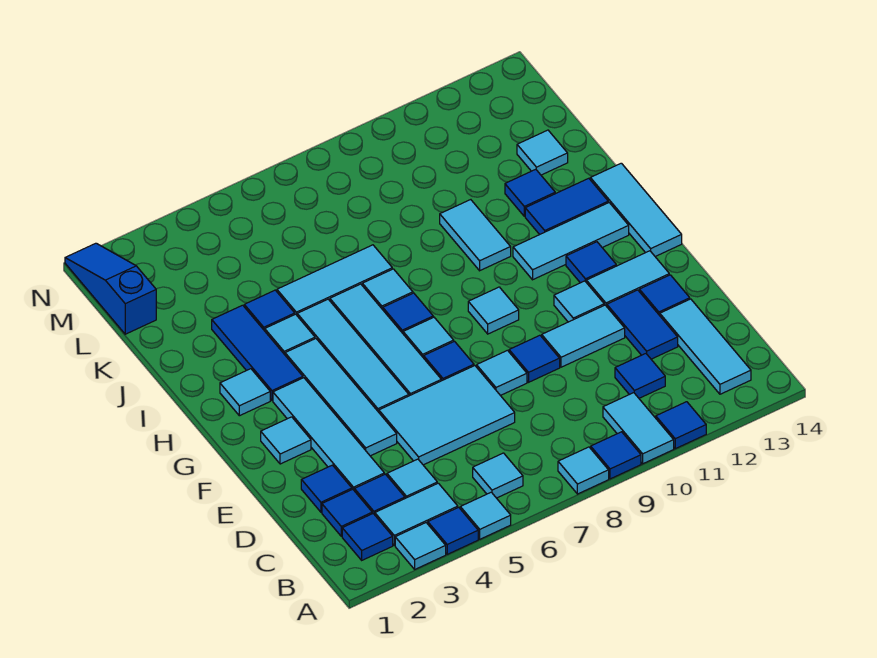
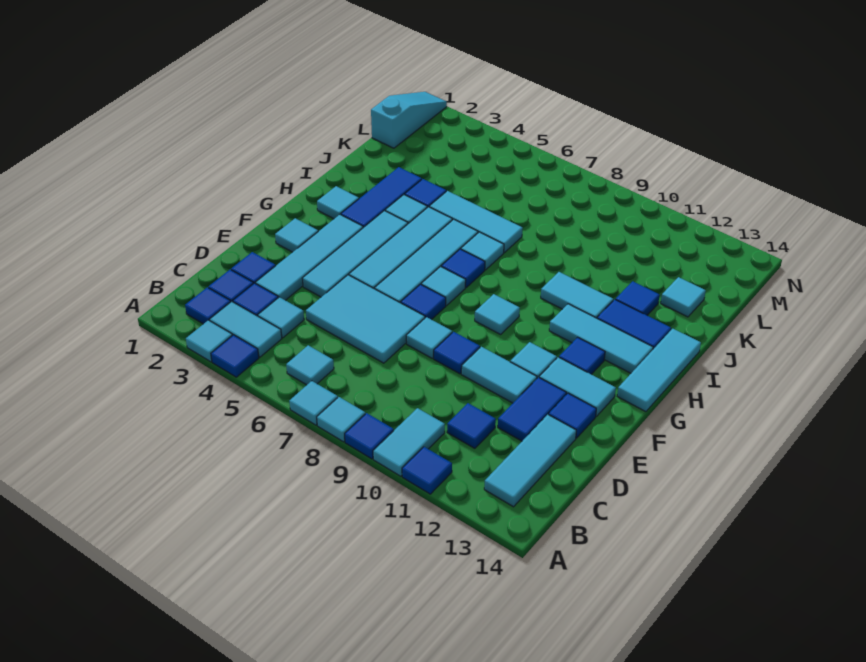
cyan 1x1 tile [460,492,511,539] -> cyan 1x1 tile moved to [289,381,338,425]
cyan 1x2 tile [440,200,511,271] -> cyan 1x2 tile turned to [541,272,613,318]
blue 1x3 slope [65,243,156,334] -> cyan 1x3 slope [371,92,447,148]

